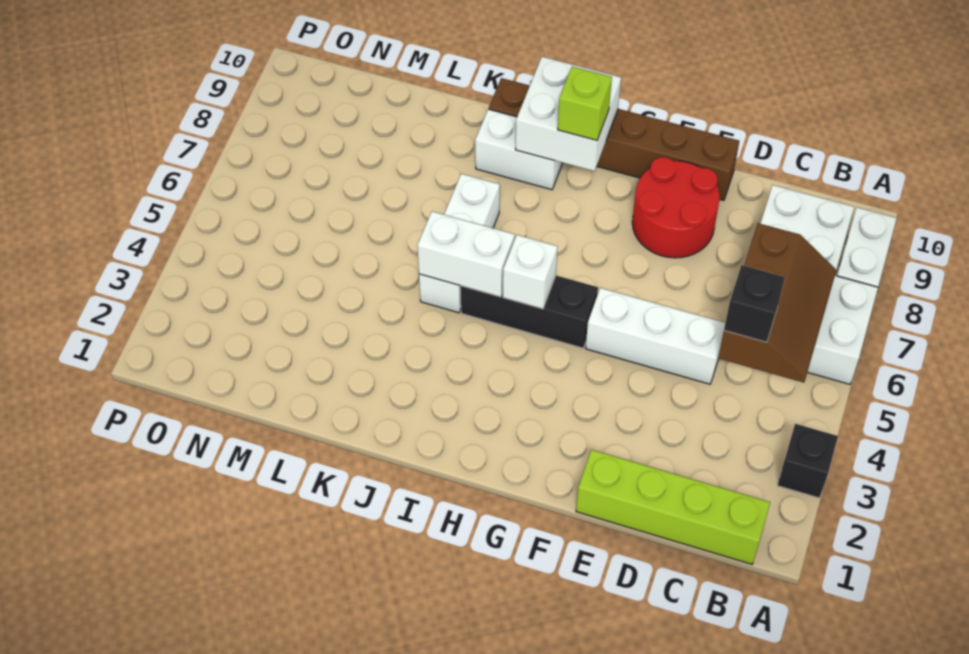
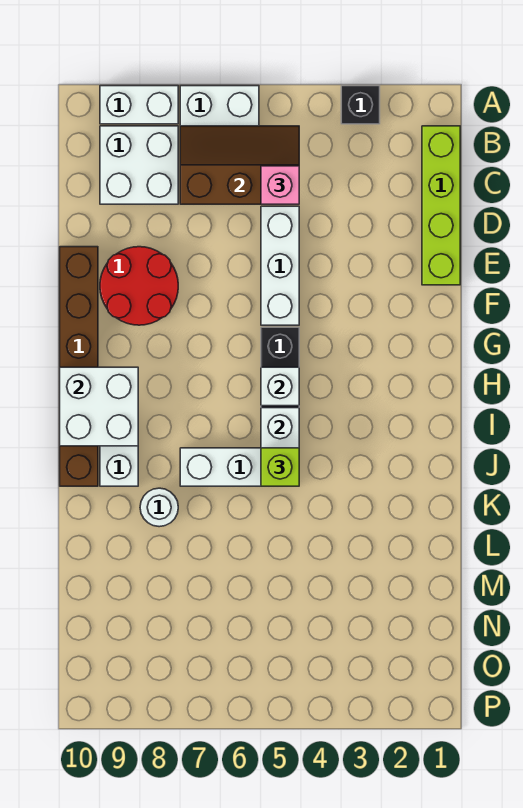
black 1x1 brick [724,265,785,342] -> pink 1x1 brick [261,166,299,204]
lime 1x1 brick [558,67,612,140] -> lime 1x1 brick moved to [261,448,299,486]
none -> white 1x1 round brick [140,488,178,527]

